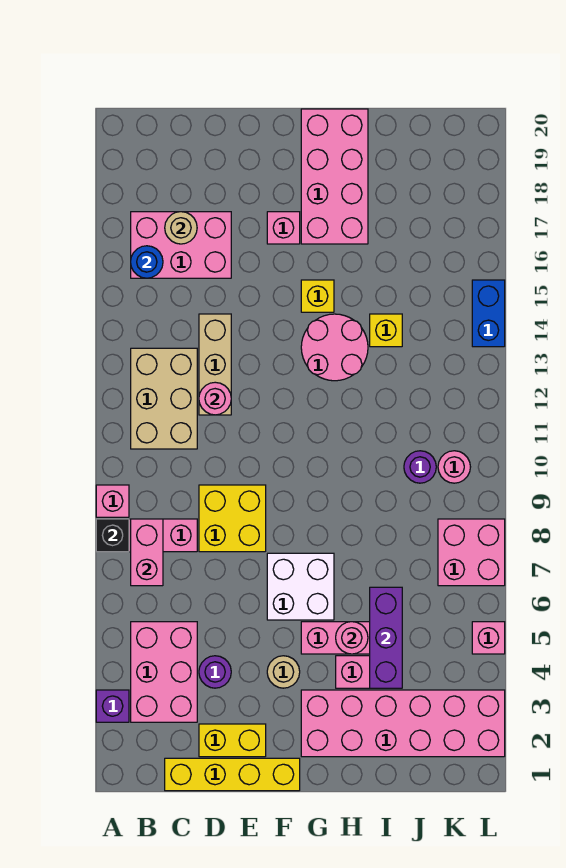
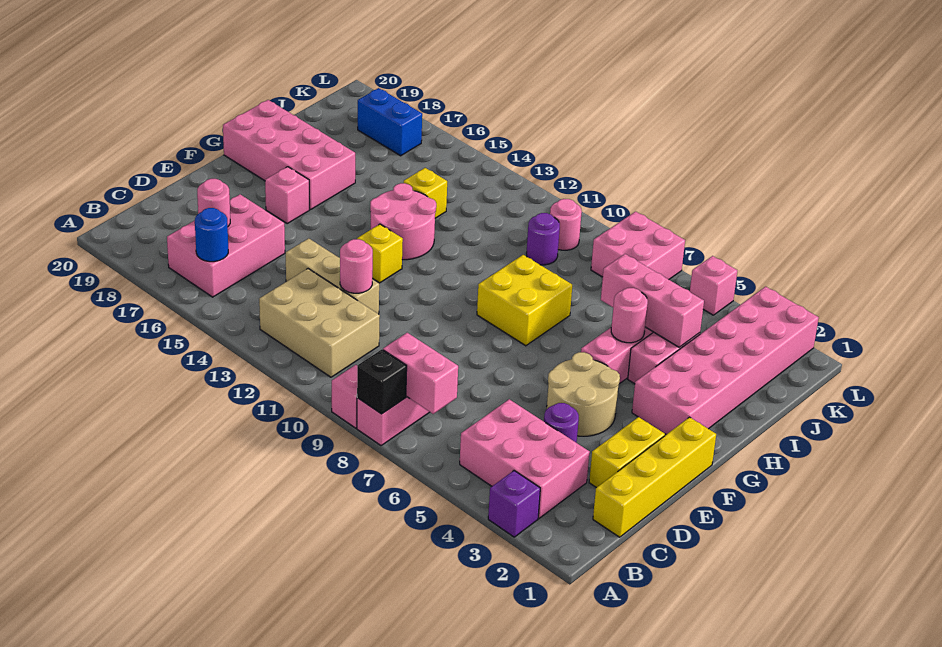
tan 1x1 round brick [165,212,197,244] -> pink 1x1 round brick [197,179,230,226]
yellow 2x2 brick [199,485,266,552] -> yellow 2x2 brick moved to [477,255,572,346]
tan 1x1 round brick [267,656,300,688] -> tan 2x2 round brick [547,352,620,436]
white 2x2 brick [267,553,334,620] -> none
yellow 1x1 brick [301,280,334,312] -> yellow 1x1 brick moved to [357,224,403,283]
purple 1x3 brick [370,587,402,688] -> pink 1x3 brick [601,254,704,347]
blue 1x2 brick [472,280,505,347] -> blue 1x2 brick moved to [358,88,422,156]

